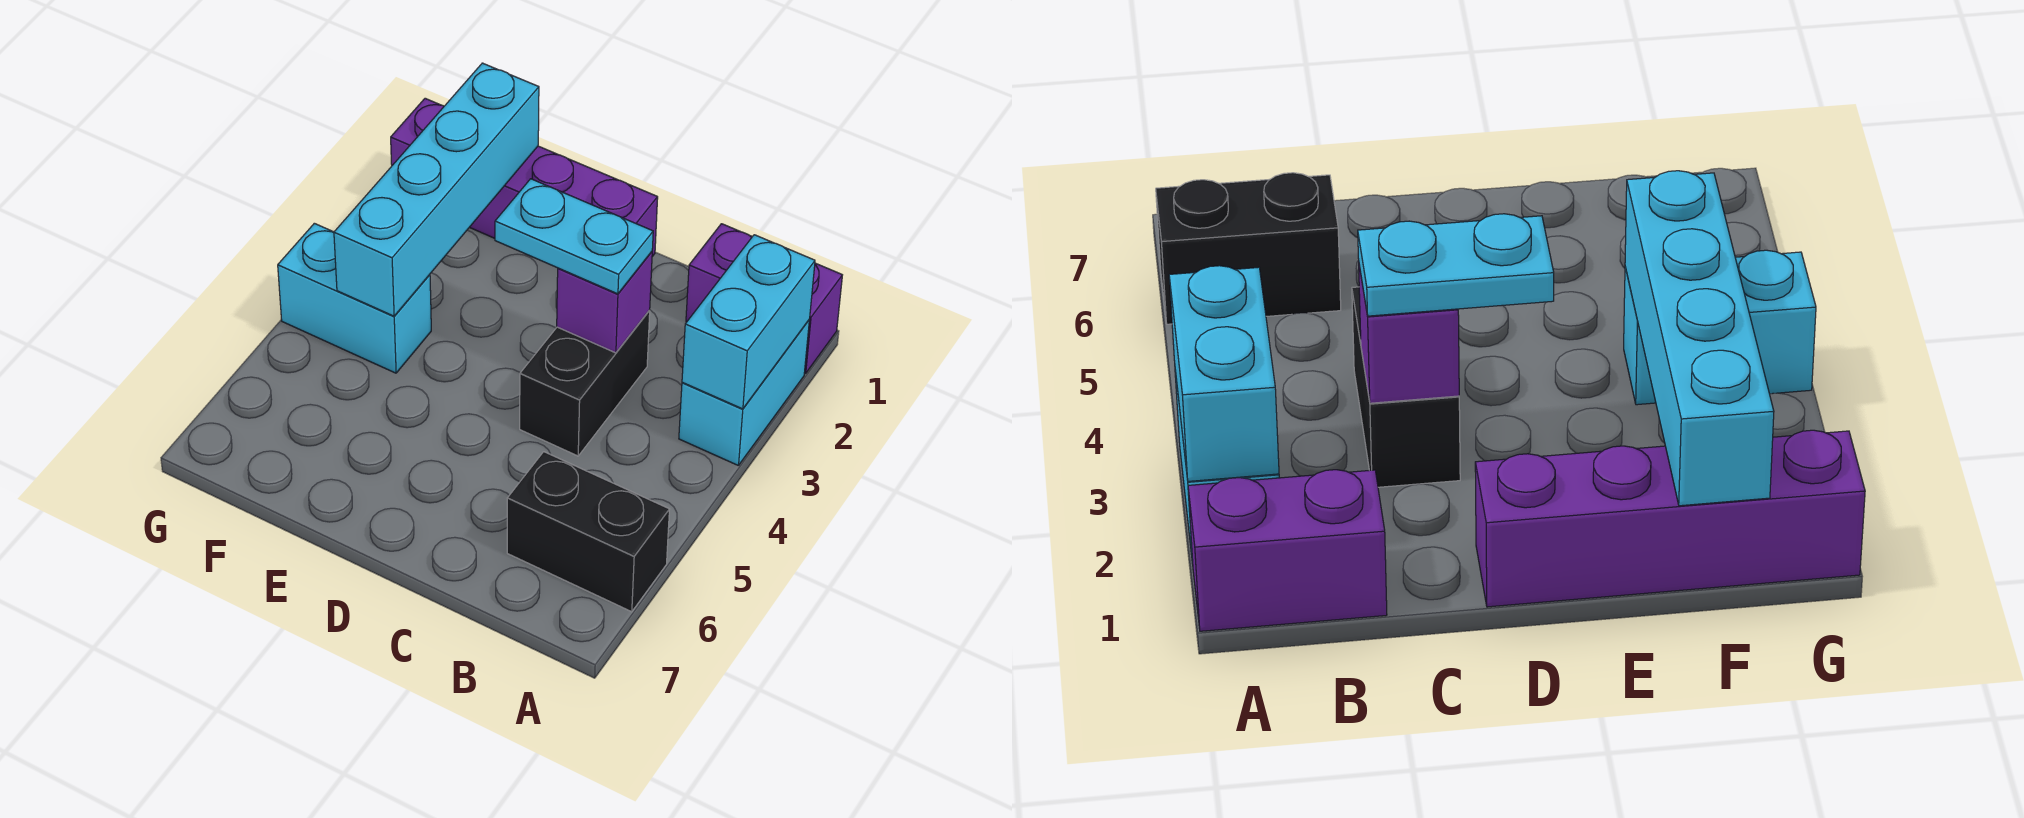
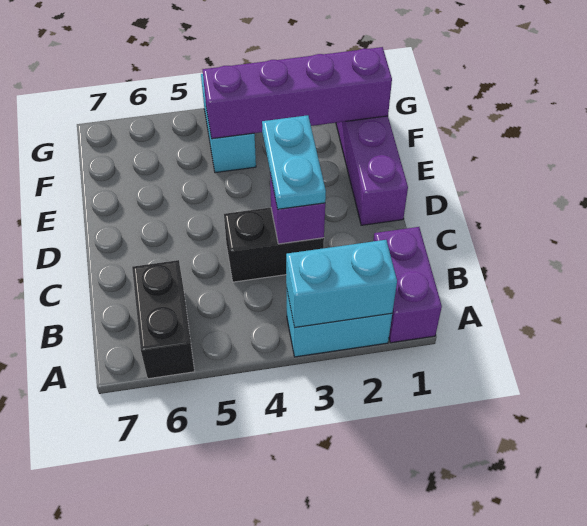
cyan 1x4 brick [334,63,539,316] -> purple 1x4 brick [203,47,392,139]

